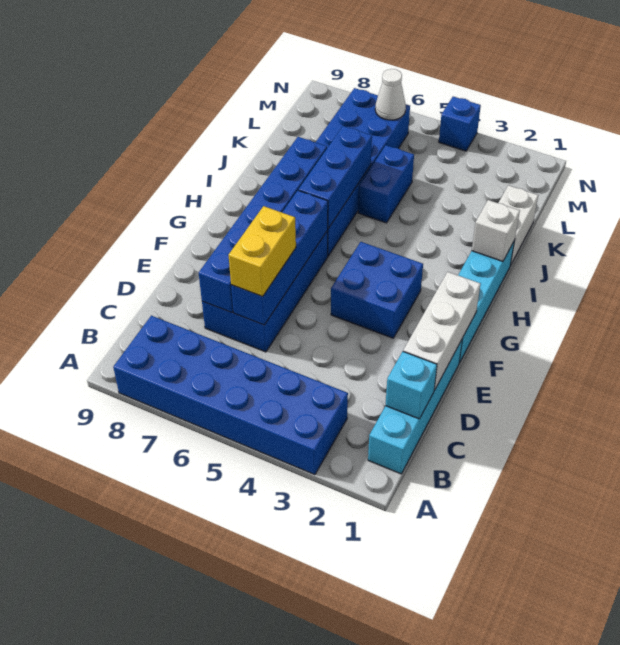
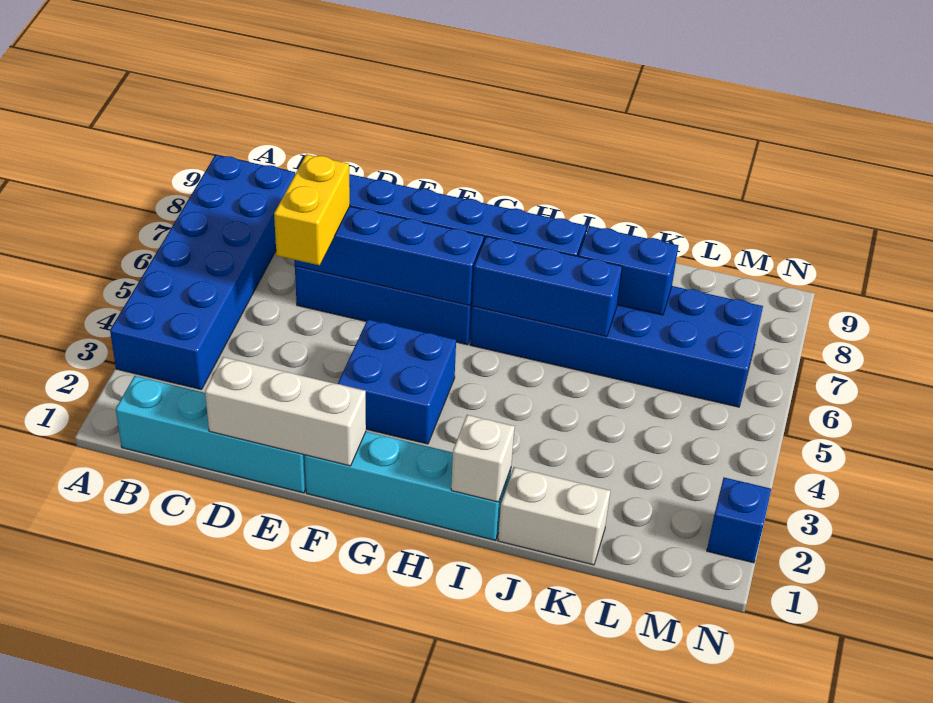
cyan 1x1 brick [386,352,437,419] -> none
yellow 1x2 brick [229,206,296,296] -> yellow 1x2 brick turned to [274,154,350,265]
blue 1x2 brick [358,145,414,223] -> blue 1x2 brick moved to [579,226,678,315]
white 1x1 cone [375,69,406,120] -> none
blue 1x1 brick [439,97,481,151] -> blue 1x1 brick moved to [707,478,771,563]

